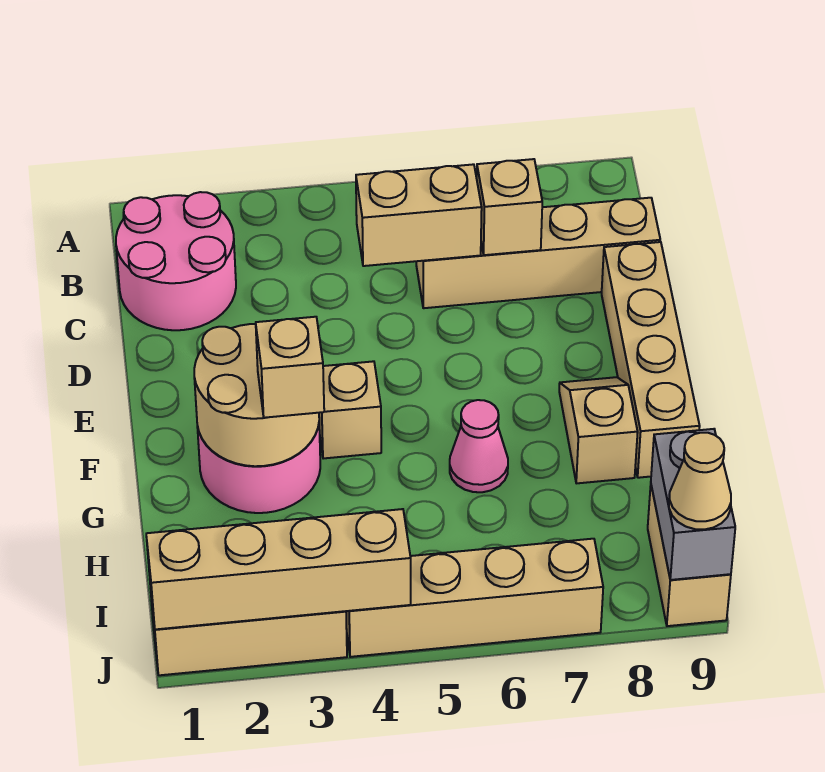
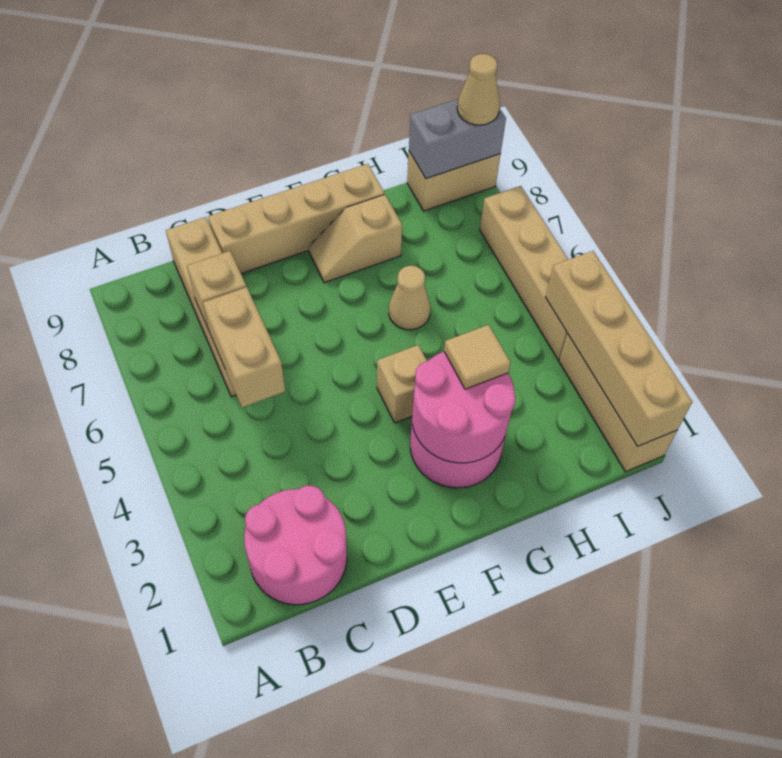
tan 2x2 round brick [194,324,319,466] -> pink 2x2 round brick [412,352,515,463]
tan 1x1 brick [256,317,324,418] -> tan 1x1 tile [444,325,511,389]
pink 1x1 cone [450,400,508,492] -> tan 1x1 cone [389,266,430,330]

